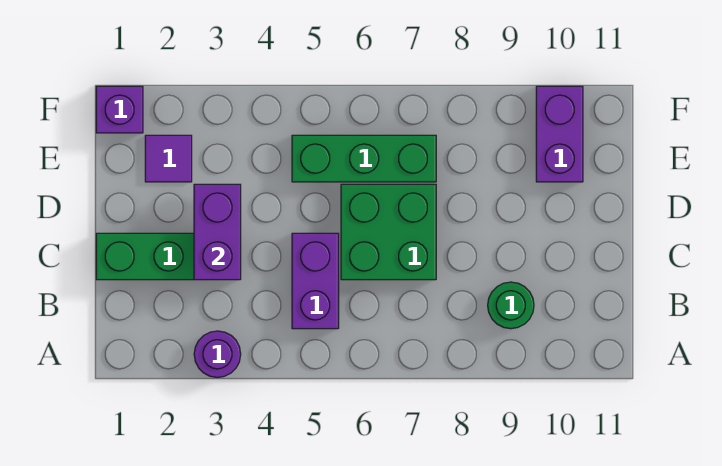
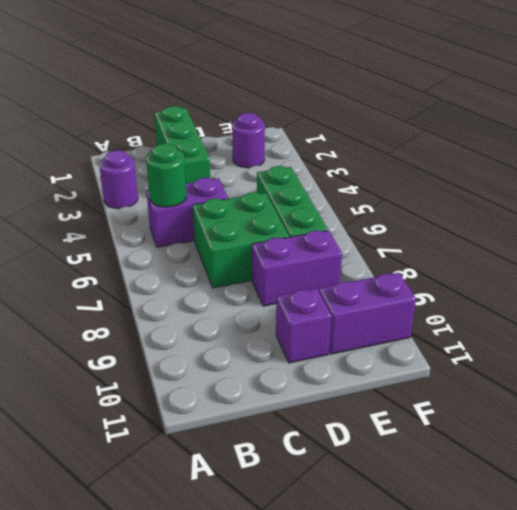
green 1x1 round brick [488,282,534,329] -> green 1x1 round brick moved to [146,144,186,207]
purple 1x2 brick [194,184,241,280] -> purple 1x2 brick moved to [252,230,342,306]
purple 1x1 tile [145,135,192,182] -> purple 1x1 round brick [232,113,265,168]
purple 1x1 brick [96,86,143,133] -> purple 1x1 brick moved to [276,288,331,363]

